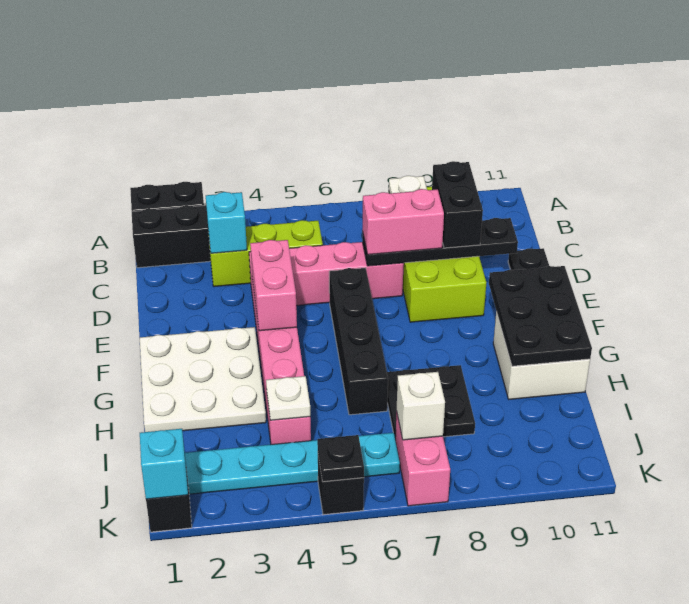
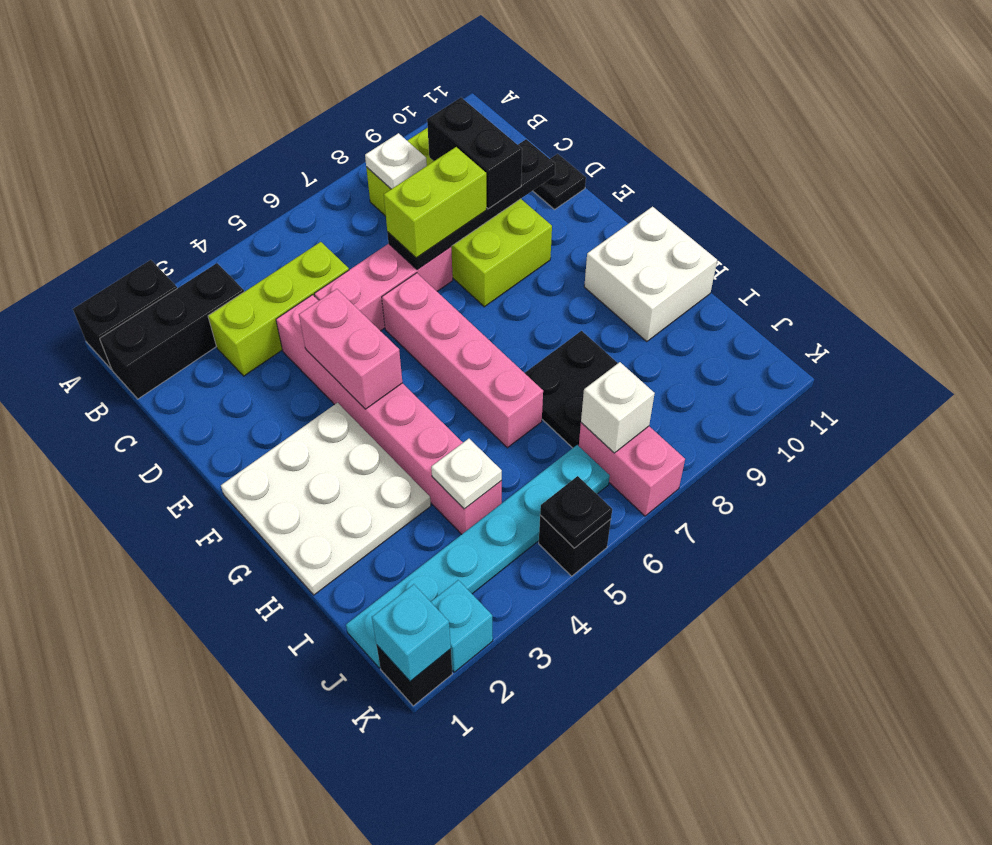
cyan 1x1 brick [206,192,247,253] -> cyan 1x1 brick moved to [431,580,493,672]
pink 1x2 brick [362,189,444,255] -> lime 1x2 brick [384,147,486,258]
black 1x4 brick [329,268,388,415] -> pink 1x4 brick [382,273,543,448]
black 2x3 plate [489,266,592,366] -> none

